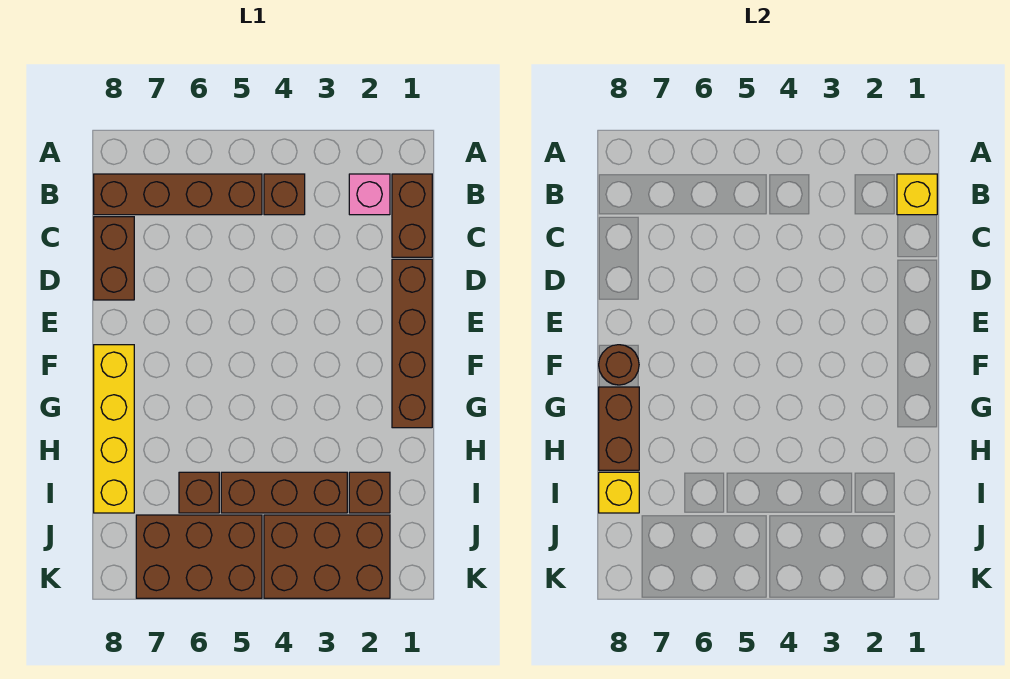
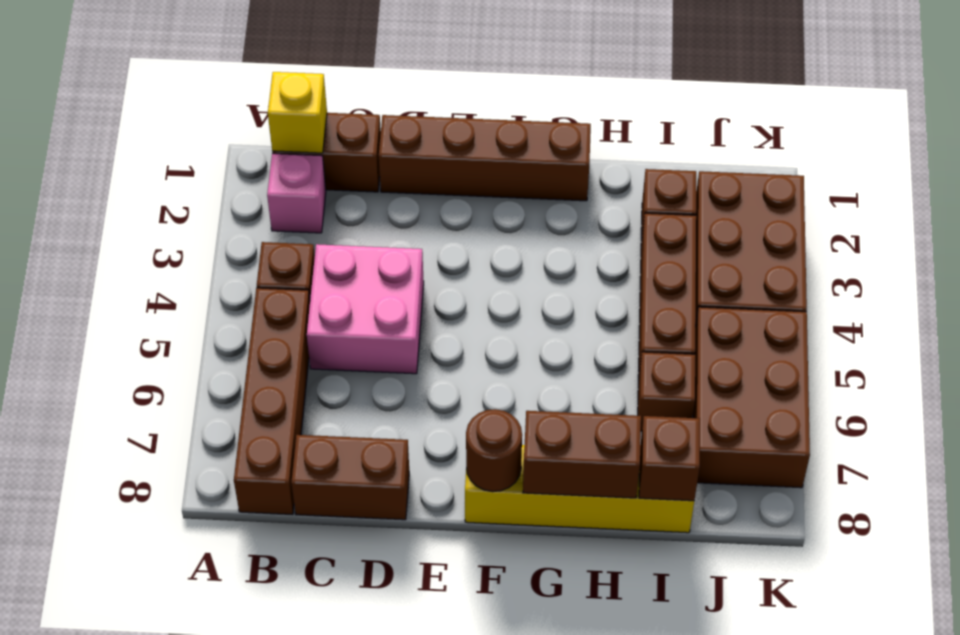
none -> pink 2x2 brick [307,244,424,374]
yellow 1x1 brick [599,472,639,513] -> brown 1x1 brick [639,416,700,501]

